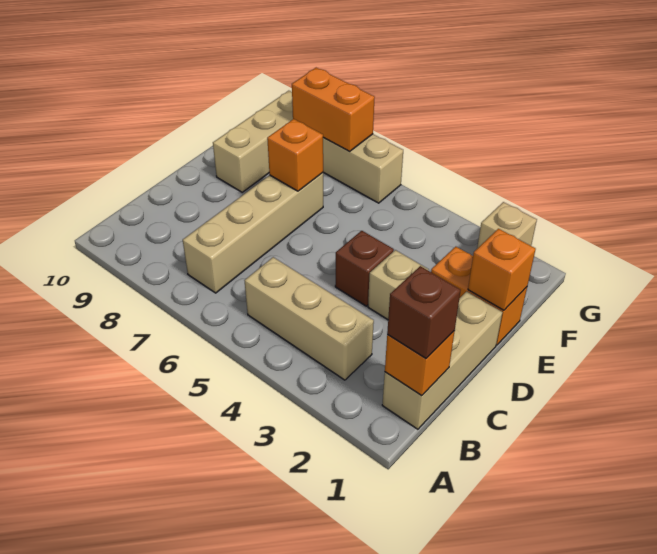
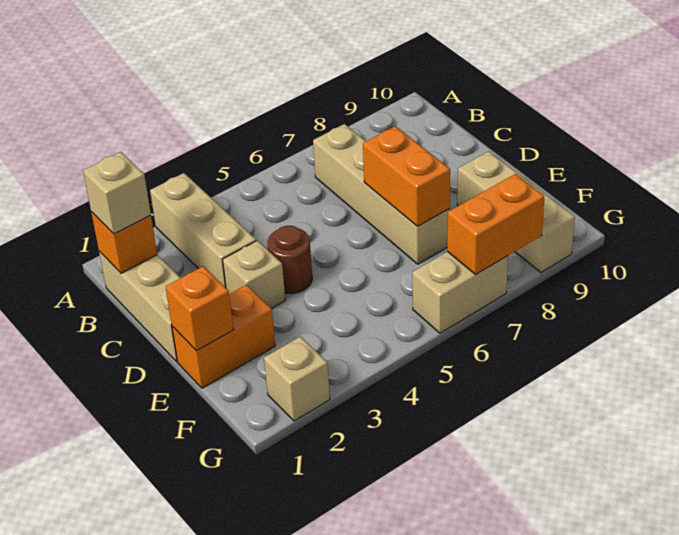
brown 1x1 brick [387,266,461,358] -> tan 1x1 brick [83,152,151,234]
tan 1x3 brick [245,257,374,380] -> tan 1x3 brick turned to [150,173,256,288]
brown 1x1 brick [335,231,394,306] -> brown 1x1 round brick [267,226,312,294]
orange 1x1 brick [267,119,323,191] -> orange 1x2 brick [363,126,450,226]

